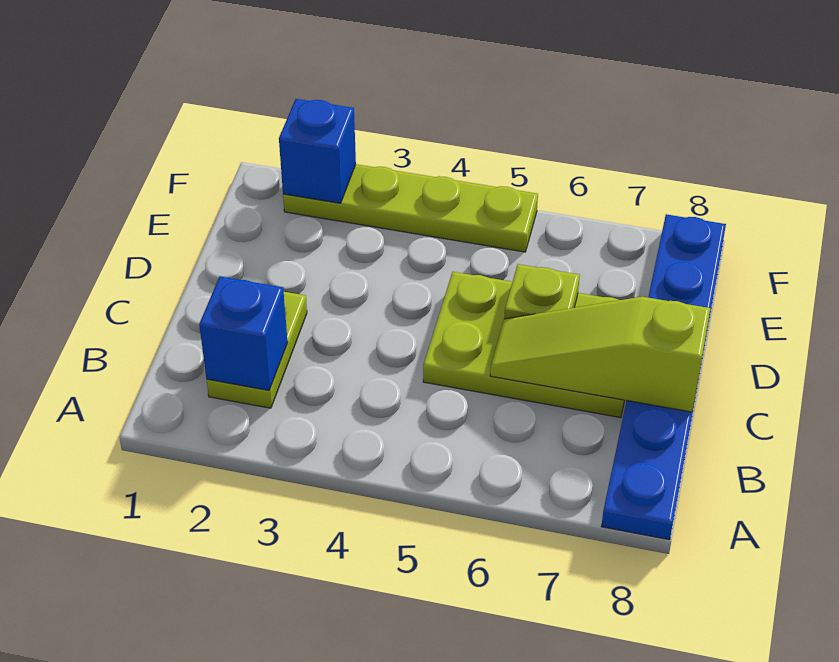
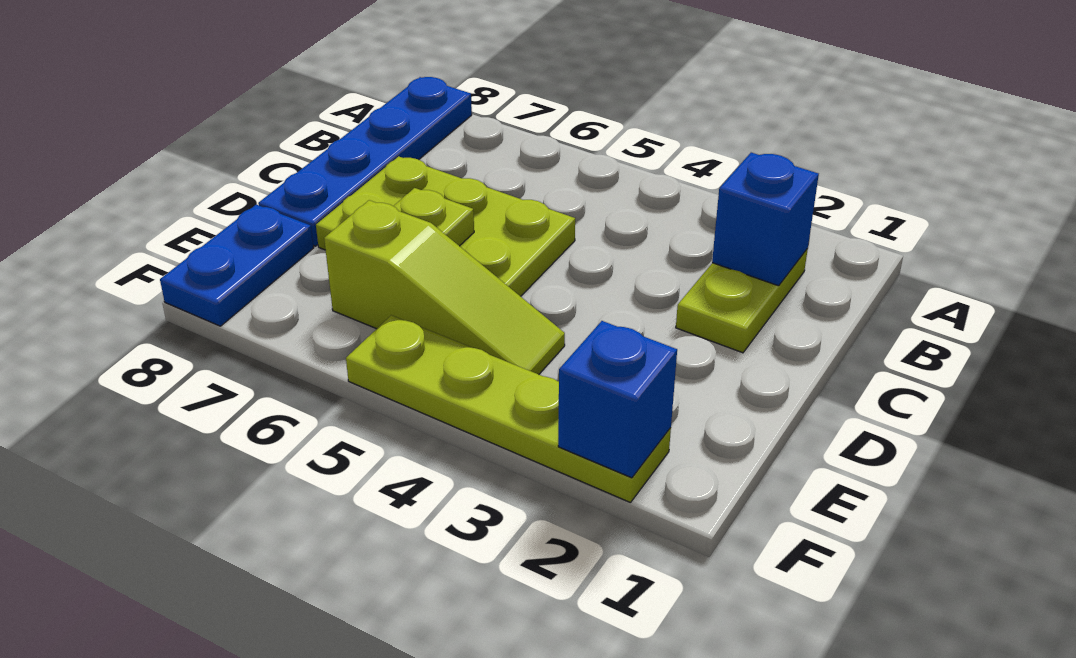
lime 1x3 slope [490,297,711,412] -> lime 1x3 slope moved to [324,200,565,374]

